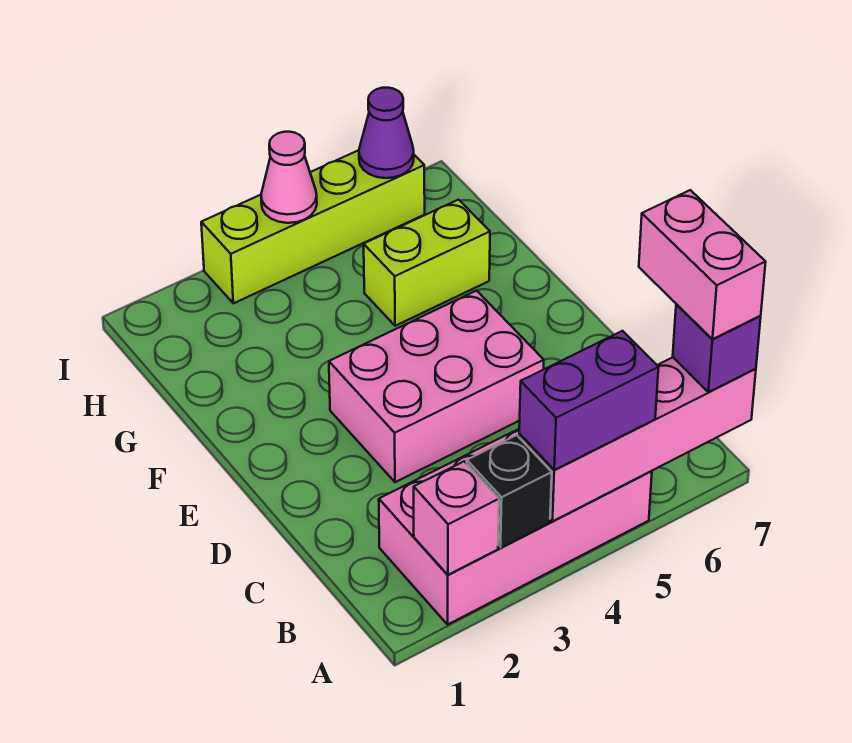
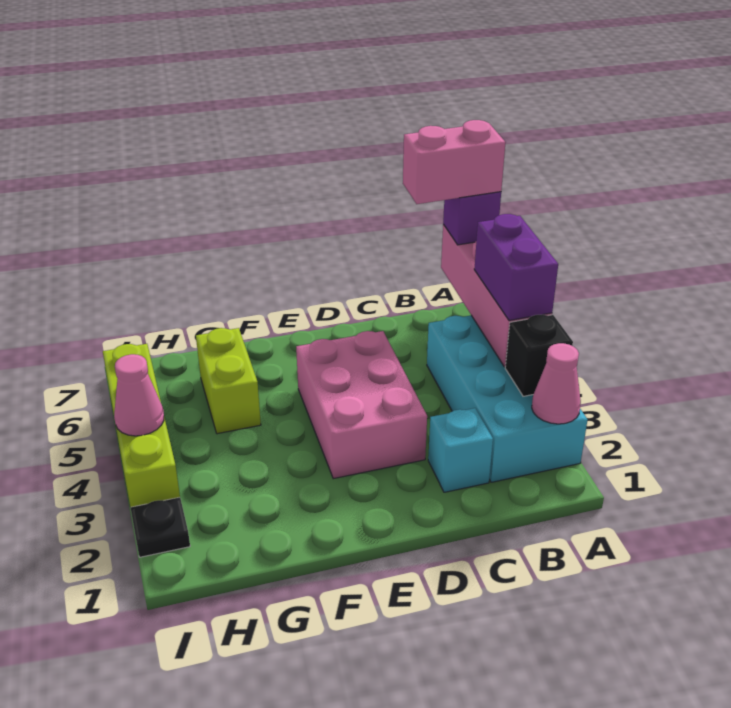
pink 2x4 brick [379,429,652,624] -> cyan 2x4 brick [427,315,588,482]
pink 1x1 brick [414,461,499,575] -> pink 1x1 cone [532,343,581,424]
none -> cyan 1x1 brick [428,408,493,492]
none -> black 1x1 plate [130,497,190,557]
purple 1x1 cone [359,88,414,178] -> none

